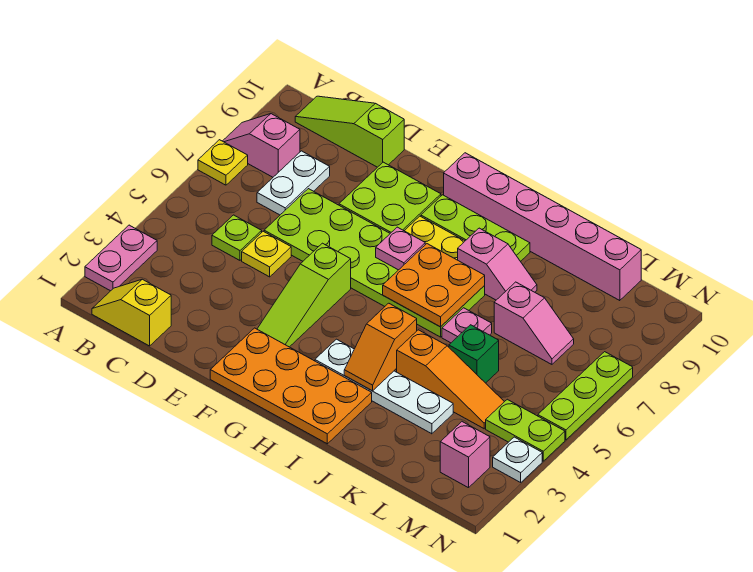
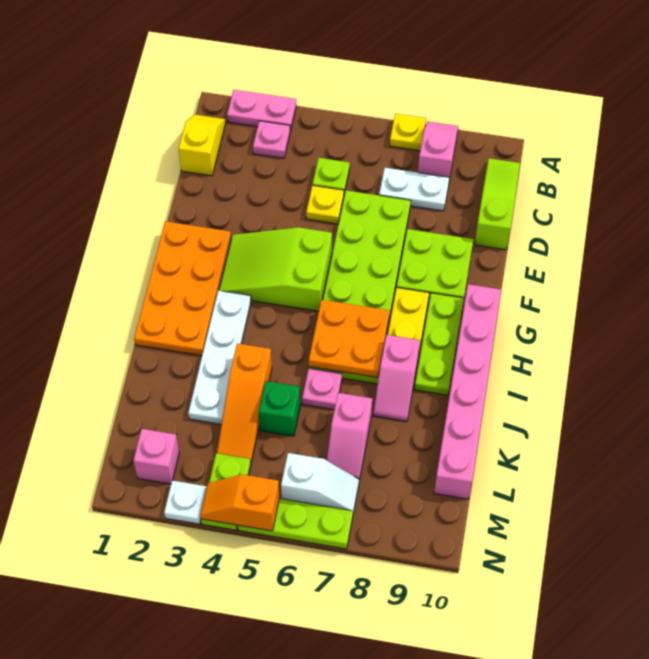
lime 1x3 slope [257,243,351,347] -> lime 2x3 slope [219,227,332,311]
pink 1x1 plate [376,227,425,270] -> pink 1x1 plate moved to [253,121,290,158]
orange 1x2 slope [344,303,417,391] -> orange 1x2 slope moved to [200,475,280,531]
none -> white 1x2 slope [281,453,359,513]

